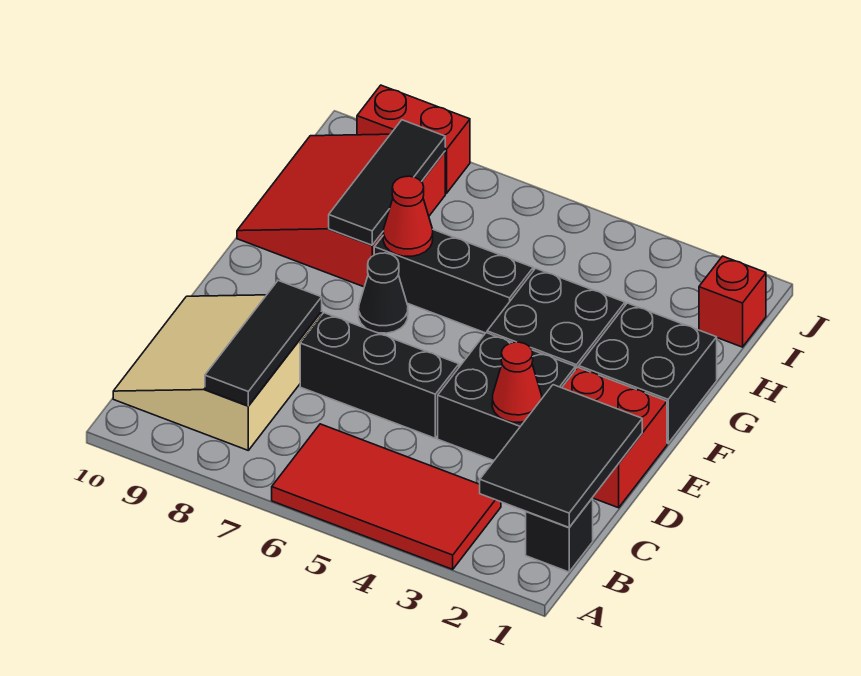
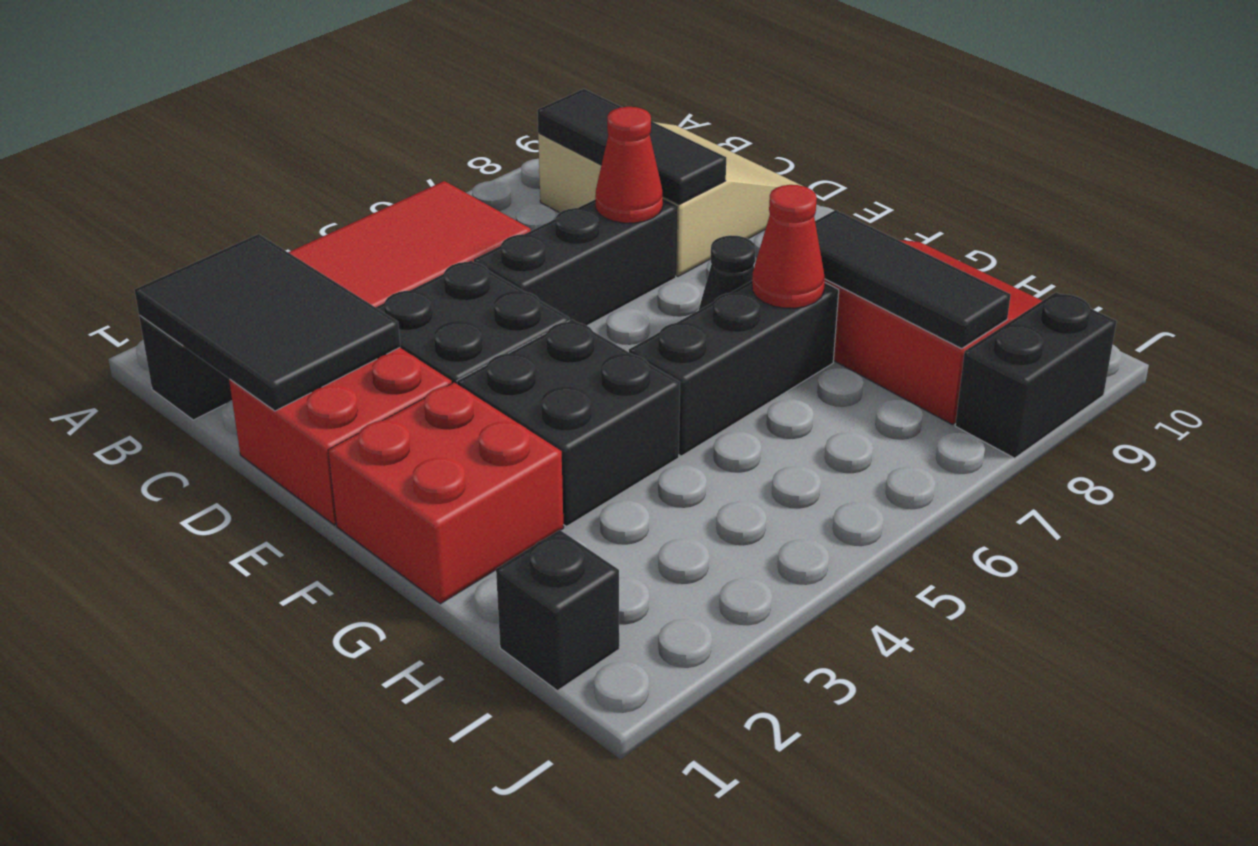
red 1x1 cone [492,342,542,422] -> red 1x1 cone moved to [595,107,663,223]
black 2x2 brick [579,303,717,443] -> red 2x2 brick [328,382,564,604]
red 1x1 brick [699,256,766,347] -> black 1x1 brick [496,530,619,691]
red 1x2 brick [357,85,470,193] -> black 1x2 brick [955,292,1117,458]

